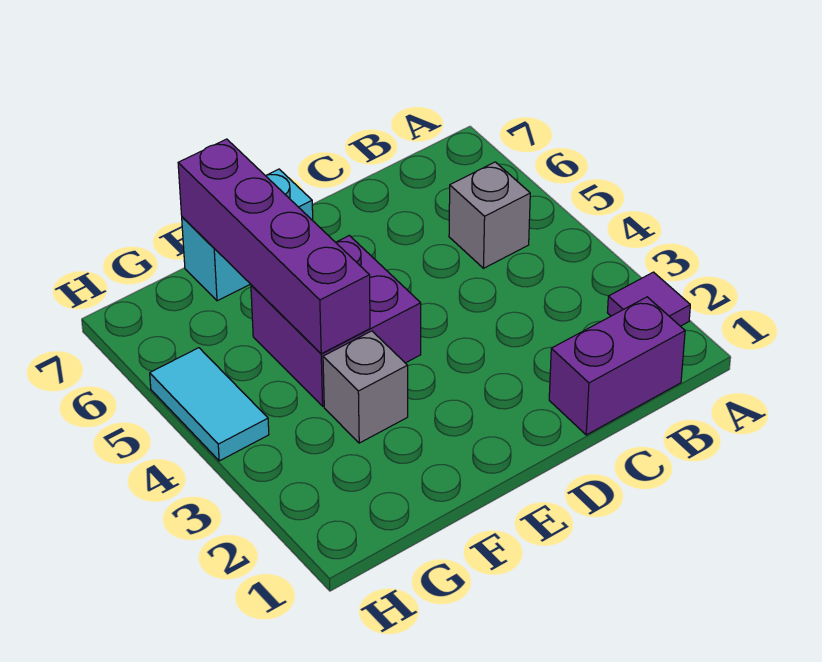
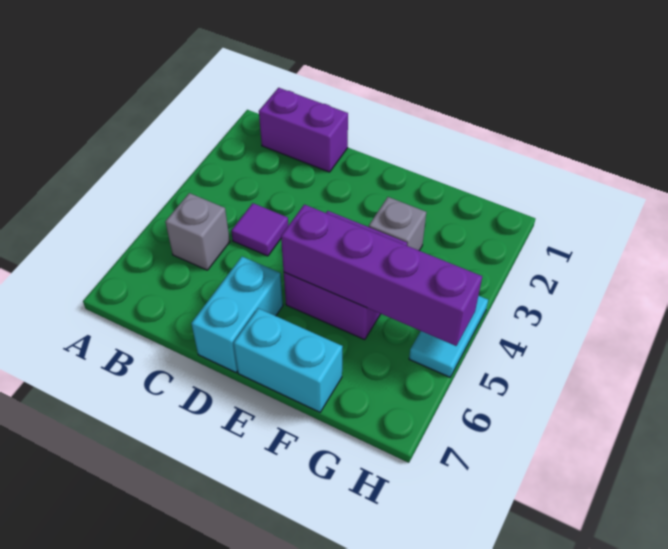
purple 1x1 tile [607,272,690,326] -> purple 1x1 tile moved to [231,203,288,256]
none -> cyan 1x2 brick [191,257,283,372]
purple 1x4 brick [178,139,370,354] -> purple 1x4 brick turned to [281,204,482,346]

